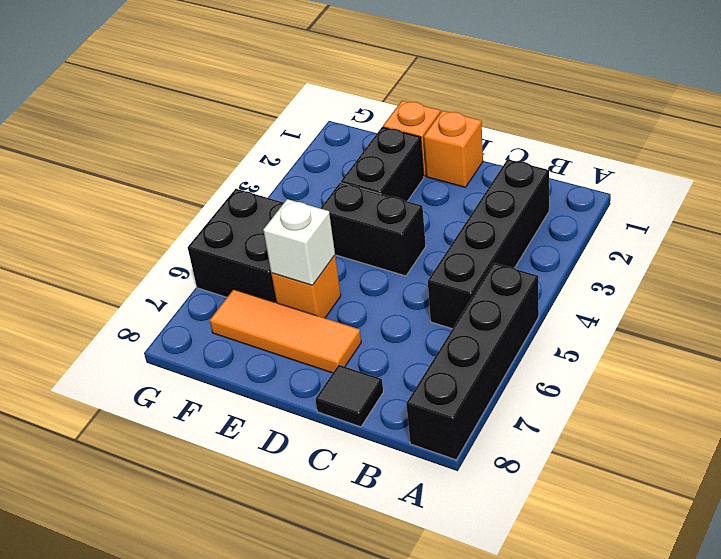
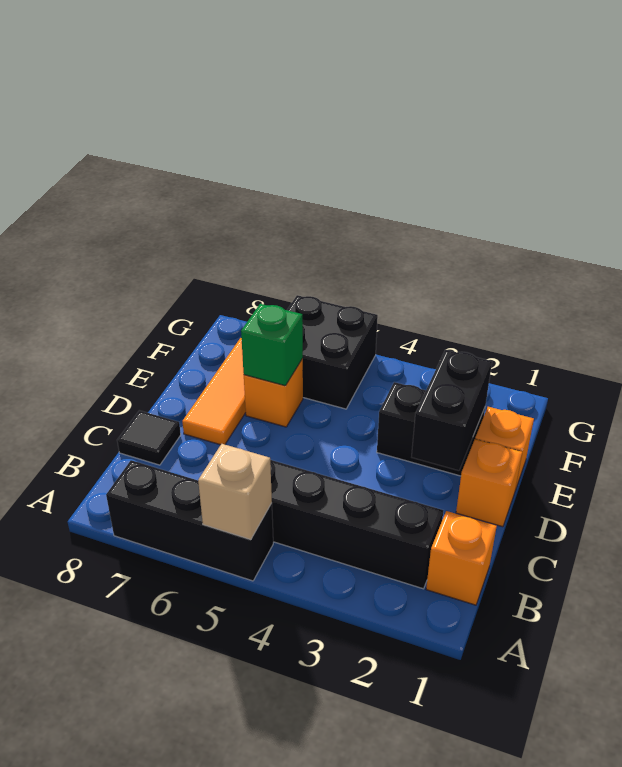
black 1x4 brick [406,263,539,460] -> black 1x3 brick [106,460,273,581]
none -> tan 1x1 brick [198,444,272,540]
none -> orange 1x1 brick [426,511,497,605]
black 1x2 brick [320,183,426,276] -> black 1x2 brick moved to [412,350,492,471]
white 1x1 brick [264,199,335,285] -> green 1x1 brick [241,304,303,386]

